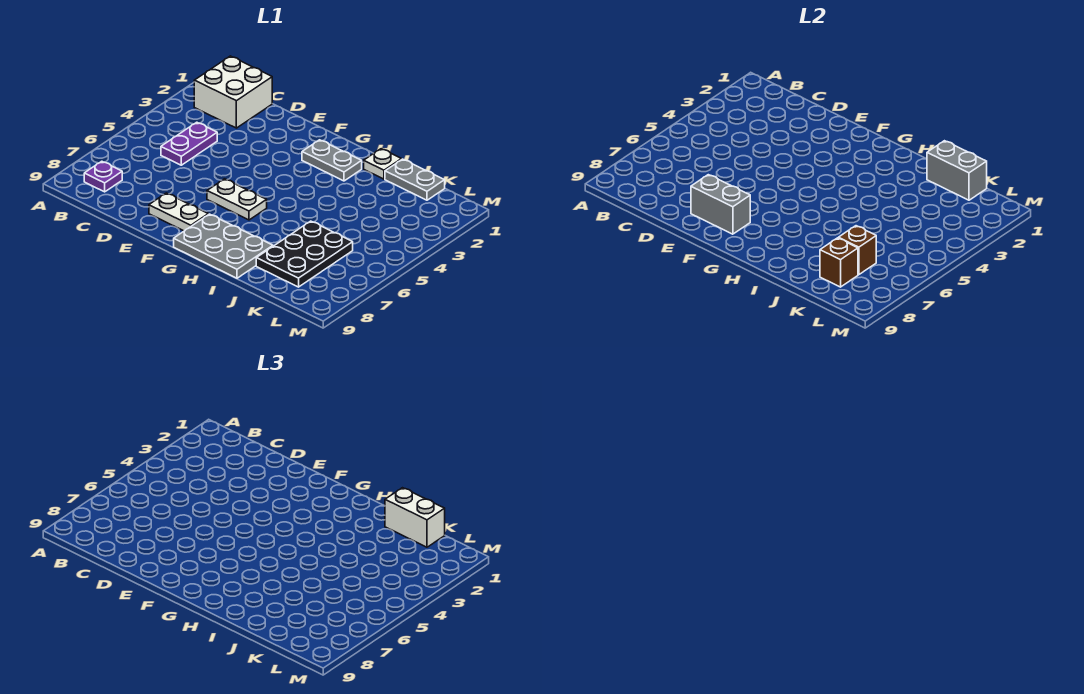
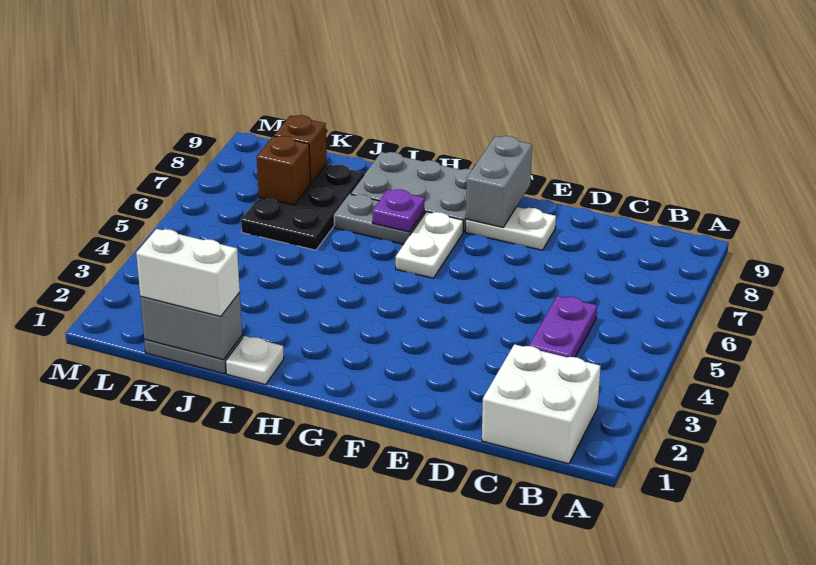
purple 1x1 plate [84,161,122,192] -> purple 1x1 plate moved to [373,189,425,232]
grey 1x2 brick [691,175,750,234] -> grey 1x2 brick turned to [466,136,532,227]
white 1x2 plate [207,179,267,220] -> white 1x2 plate turned to [396,212,463,278]
grey 1x2 plate [302,140,362,181] -> grey 1x2 plate moved to [334,194,424,244]

